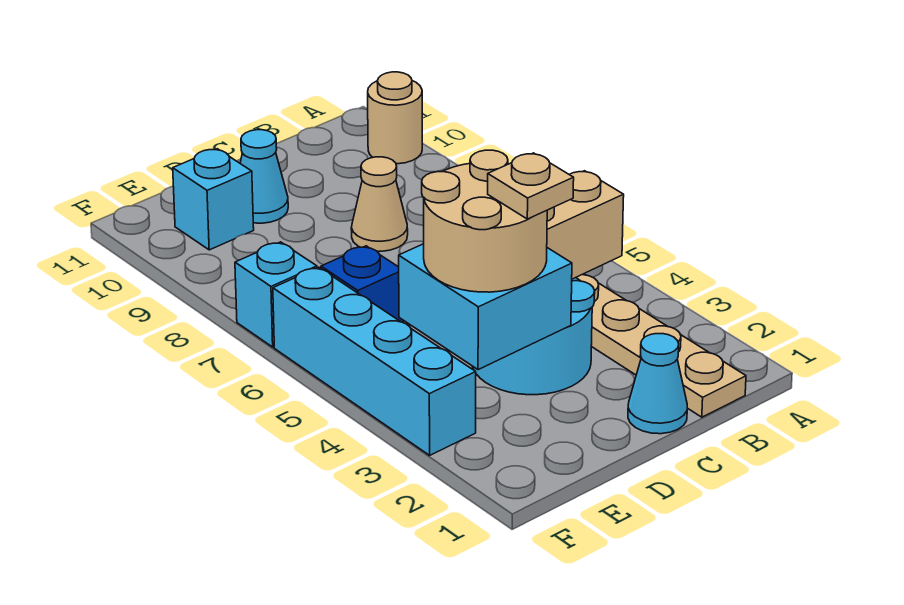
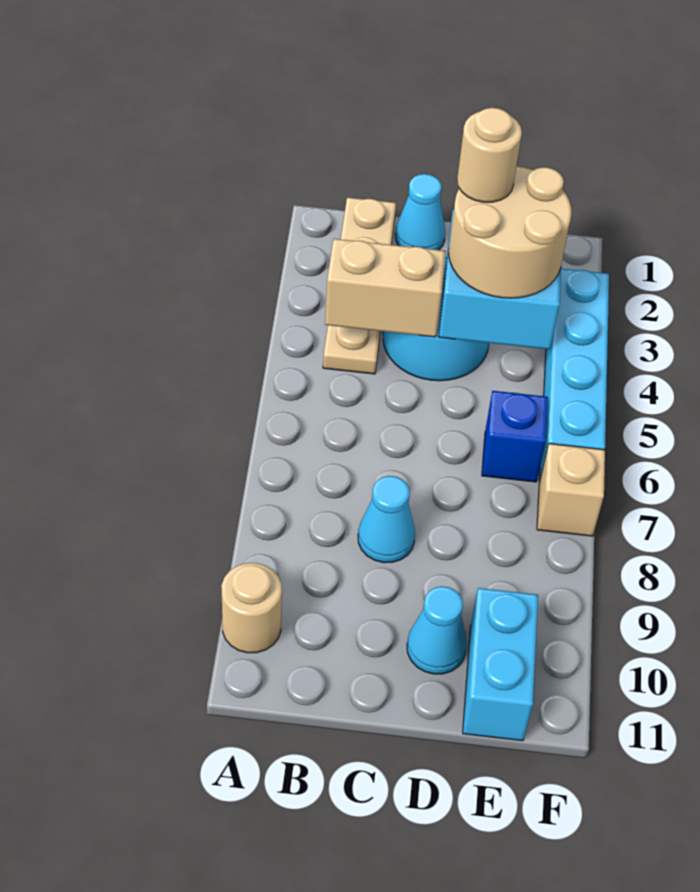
tan 1x1 cone [351,157,408,251] -> cyan 1x1 cone [358,476,415,563]
tan 1x1 plate [488,153,574,219] -> tan 1x1 round brick [457,108,522,202]
cyan 1x1 brick [173,149,254,250] -> cyan 1x2 brick [463,588,538,741]
cyan 1x1 brick [235,242,317,347] -> tan 1x1 brick [537,444,605,536]

